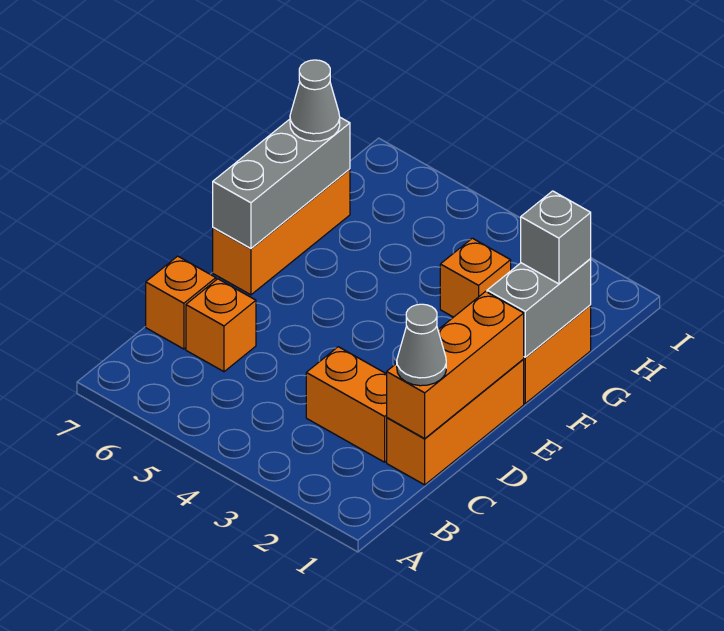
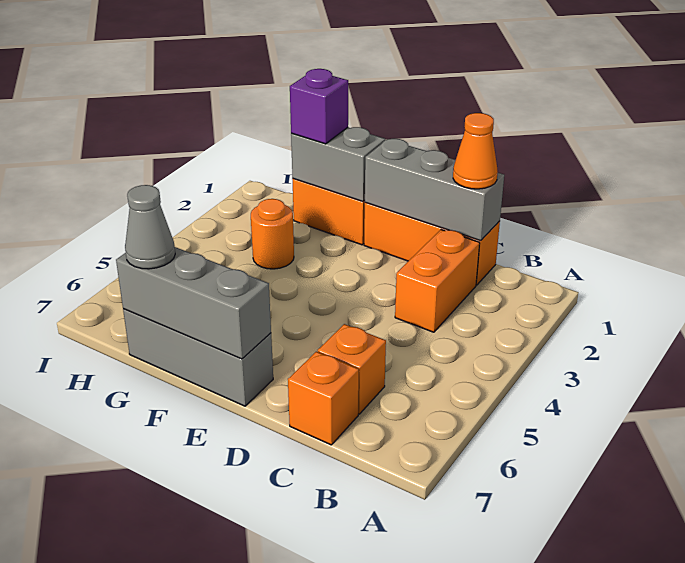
orange 1x3 brick [387,292,524,438] -> grey 1x3 brick [364,139,504,241]
grey 1x1 cone [397,304,446,386] -> orange 1x1 cone [453,113,498,189]
orange 1x3 brick [213,169,350,295] -> grey 1x3 brick [123,309,273,406]
grey 1x1 brick [521,191,591,284] -> purple 1x1 brick [290,69,348,144]
orange 1x1 brick [440,238,511,317] -> orange 1x1 round brick [251,199,294,269]

